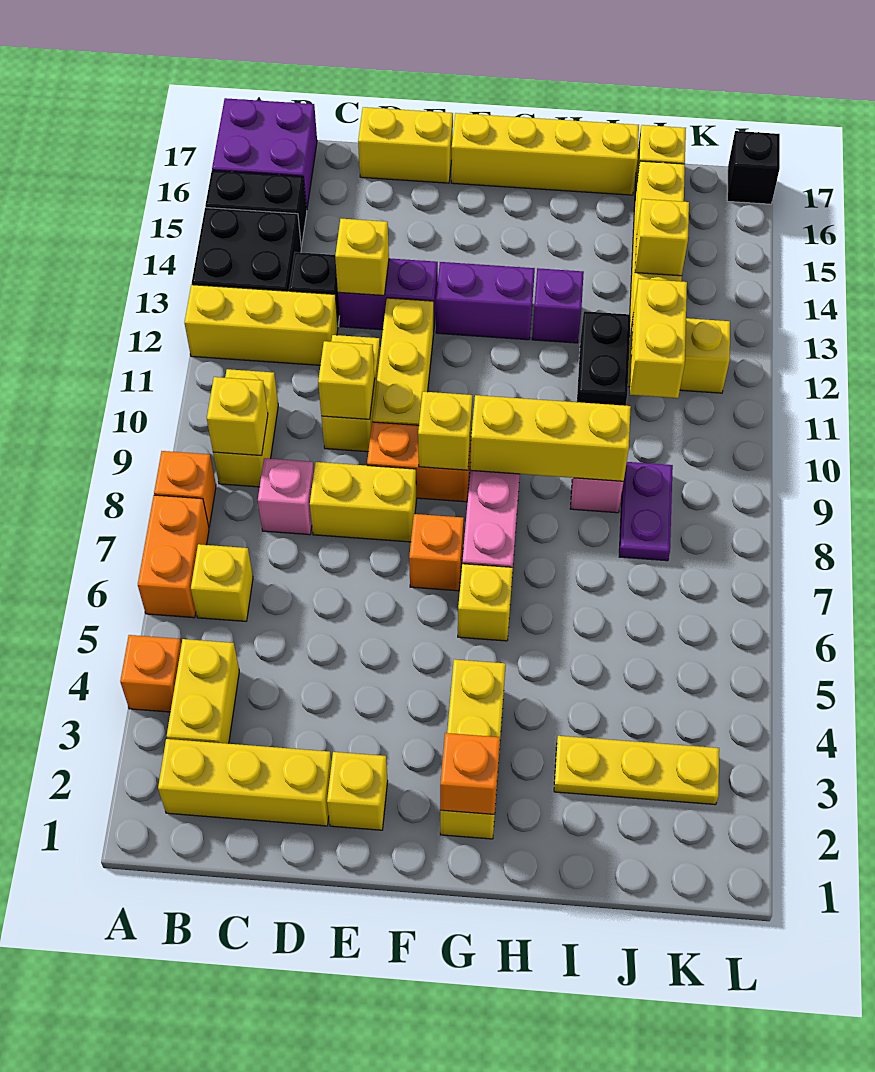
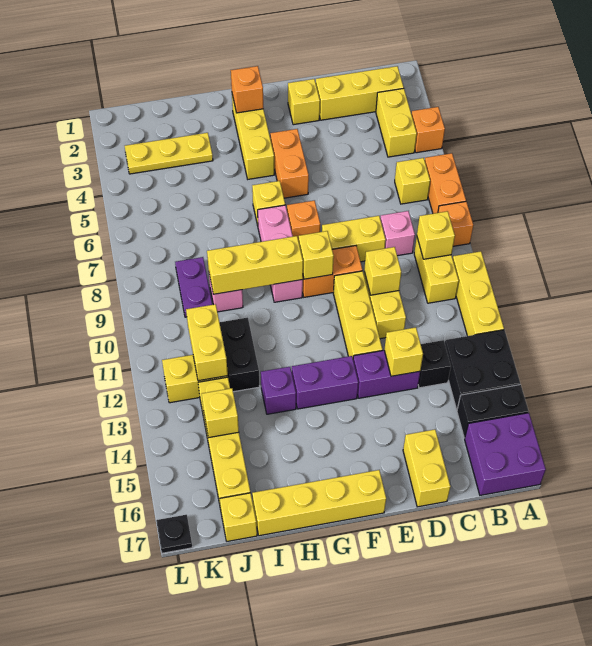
yellow 1x3 brick [185,285,338,365] -> yellow 1x3 brick turned to [453,251,504,336]
yellow 1x2 brick [358,107,453,183] -> yellow 1x2 brick turned to [403,429,450,507]
none -> orange 1x2 brick [270,129,309,198]
black 1x1 brick [727,131,780,204] -> black 1x1 plate [156,515,193,553]

